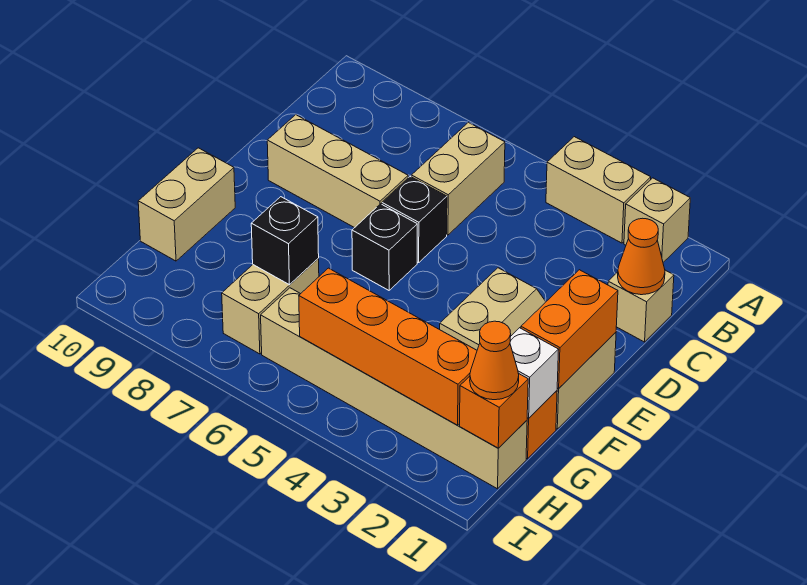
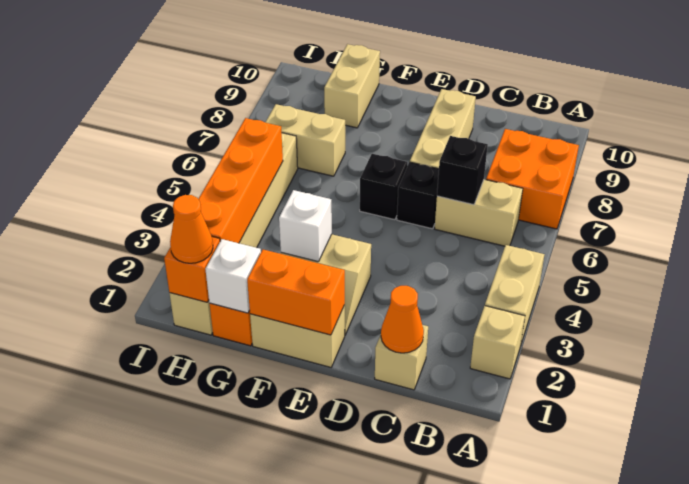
none -> orange 2x2 brick [486,129,579,229]
none -> white 1x1 brick [279,190,332,262]
tan 1x2 brick [138,148,235,261] -> tan 1x2 brick turned to [324,44,380,128]
black 1x1 brick [251,197,319,285] -> black 1x1 brick moved to [437,136,488,205]

